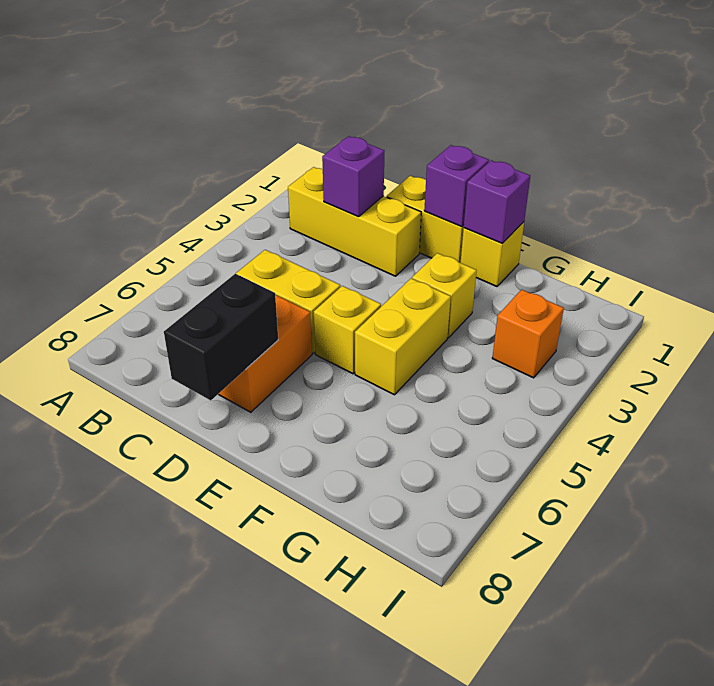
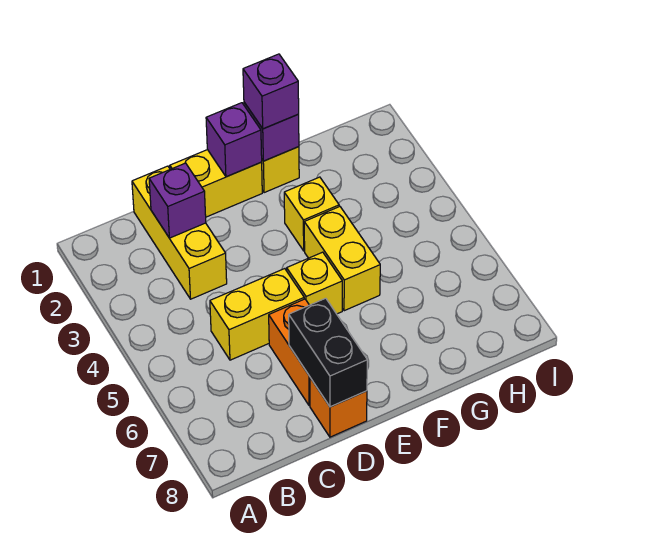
yellow 1x3 brick [288,167,421,276] -> yellow 1x3 brick turned to [132,166,227,299]
none -> purple 1x1 brick [243,54,299,129]
orange 1x1 brick [492,290,564,378] -> orange 1x1 brick moved to [310,378,367,437]

